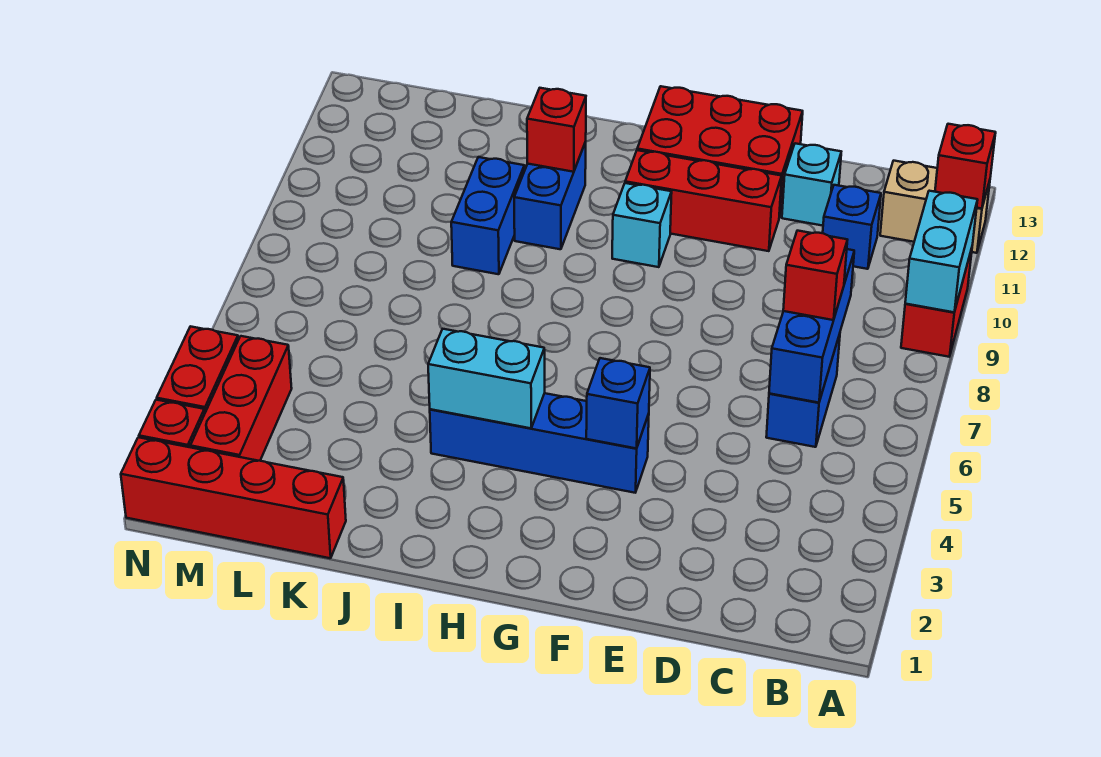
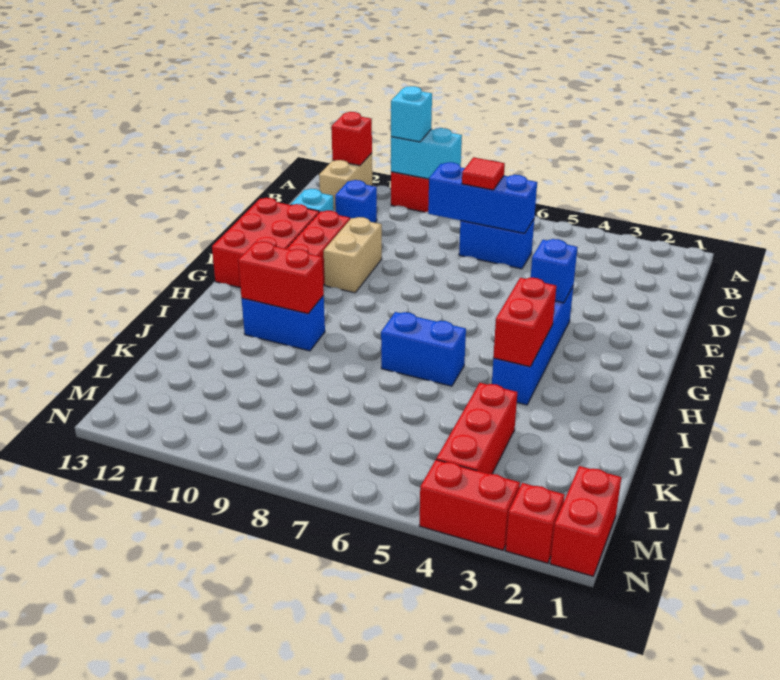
red 1x1 brick [783,231,847,320] -> red 1x1 tile [462,157,505,190]
none -> tan 1x2 brick [324,217,382,293]
cyan 1x1 brick [612,183,672,267] -> cyan 1x1 brick moved to [391,86,432,142]
cyan 1x2 brick [428,329,545,428] -> red 1x2 brick [493,278,556,367]
red 1x1 brick [527,88,586,172] -> red 1x2 brick [238,241,324,314]
blue 1x2 brick [451,157,524,274] -> blue 1x2 brick moved to [381,312,466,386]
red 1x4 brick [121,437,346,558] -> red 1x2 brick [550,466,621,576]
red 1x3 brick [190,336,292,461] -> red 1x3 brick turned to [436,383,517,474]

